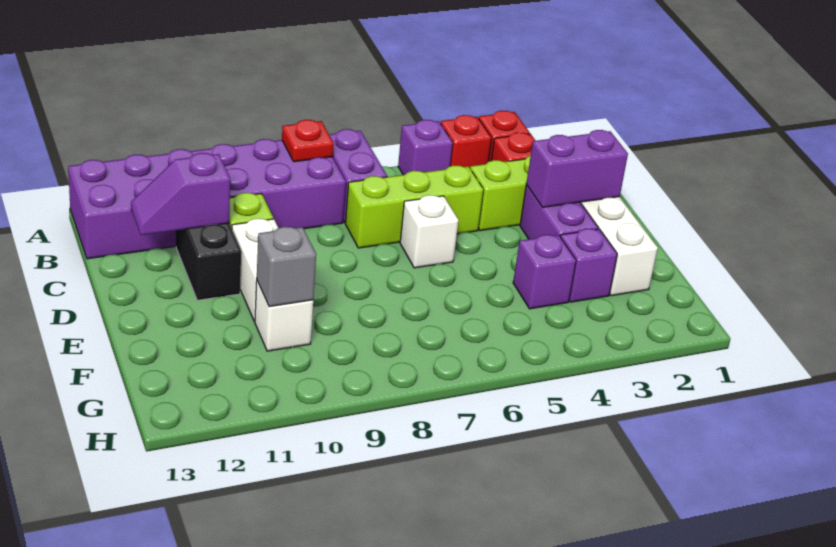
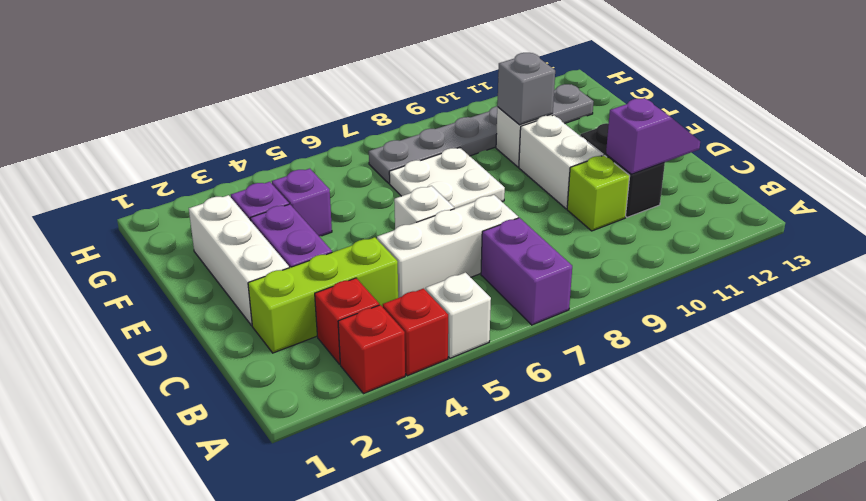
purple 1x1 brick [398,120,453,175] -> white 1x1 brick [426,273,491,358]
purple 2x6 brick [68,139,346,259] -> none
red 1x1 plate [282,120,334,162] -> none
lime 1x3 brick [345,165,484,248] -> white 1x3 brick [377,195,518,298]
purple 1x2 brick [526,130,628,207] -> none
none -> white 2x2 plate [389,147,505,209]
none -> grey 1x6 plate [369,84,594,183]

